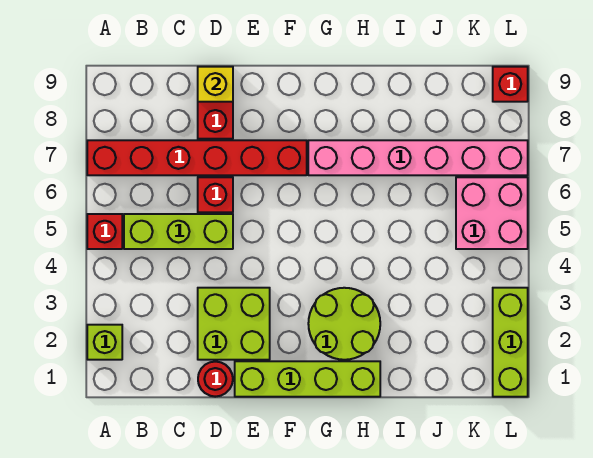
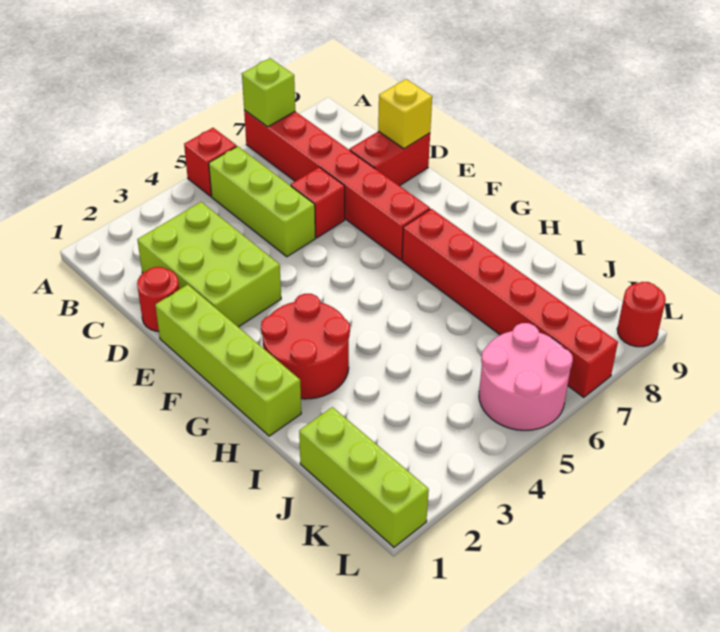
lime 1x1 brick [87,325,122,360] -> lime 1x1 brick moved to [242,58,295,127]
lime 2x2 brick [198,288,270,360] -> lime 2x3 brick [137,202,281,327]
lime 2x2 round brick [308,288,380,360] -> red 2x2 round brick [261,294,350,399]
pink 1x6 brick [308,140,528,175] -> red 1x6 brick [402,209,618,397]
pink 2x2 brick [456,177,528,249] -> pink 2x2 round brick [479,323,573,430]
lime 1x3 brick [493,288,528,397] -> lime 1x3 brick turned to [299,407,429,547]
red 1x1 brick [493,67,528,102] -> red 1x1 round brick [617,282,666,347]

